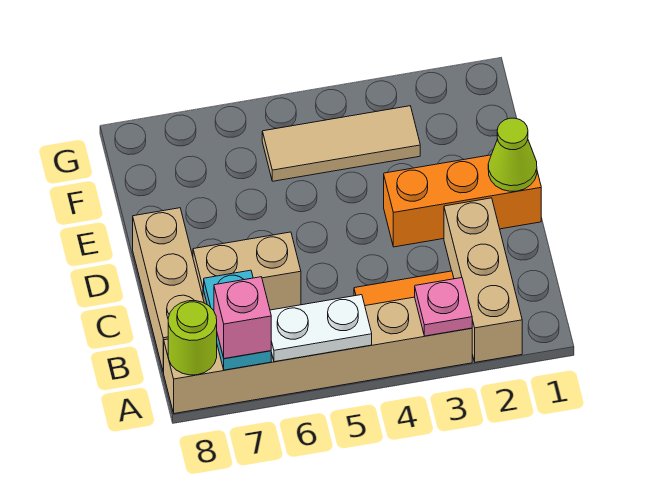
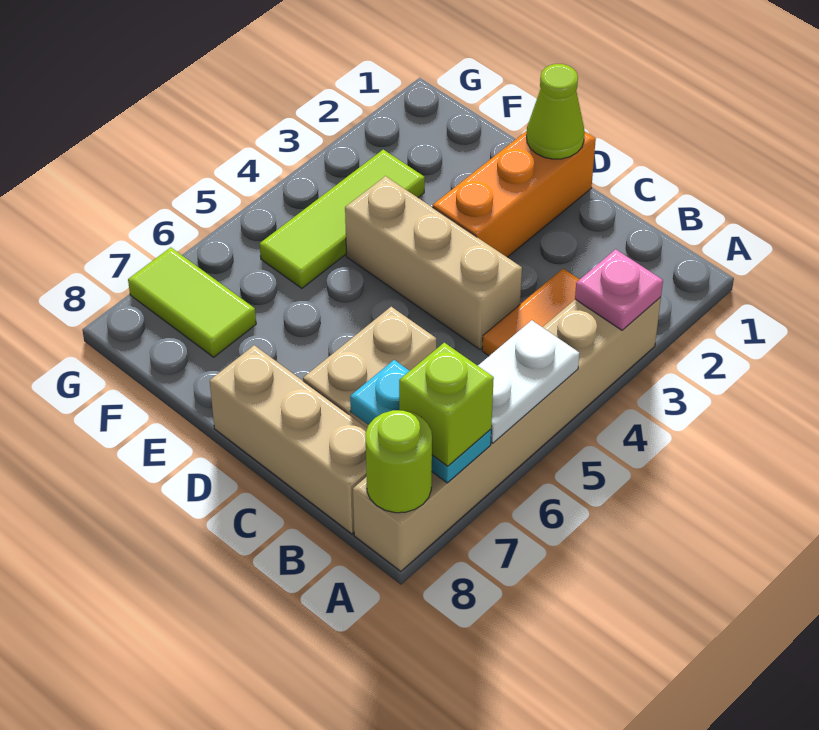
tan 1x3 brick [444,198,522,362] -> tan 1x3 brick moved to [345,176,522,349]
pink 1x1 brick [214,277,271,359] -> lime 1x1 brick [399,343,494,466]
tan 1x3 tile [262,106,420,181] -> lime 1x3 tile [260,150,425,288]
none -> lime 1x2 tile [128,247,256,357]

